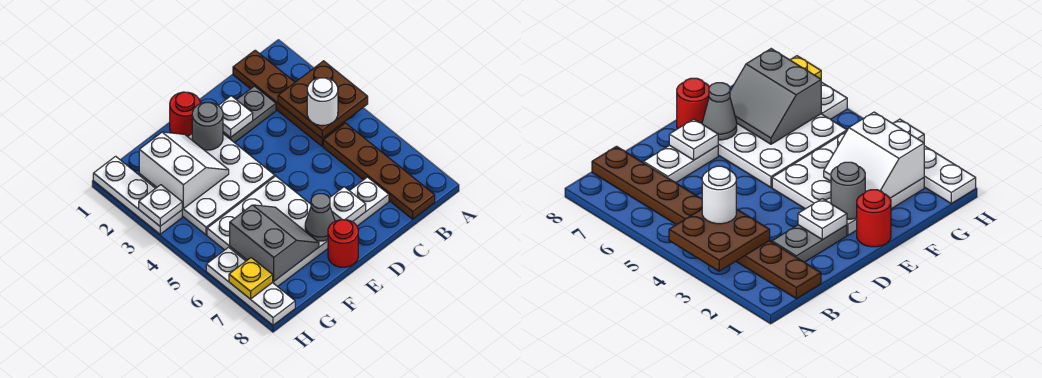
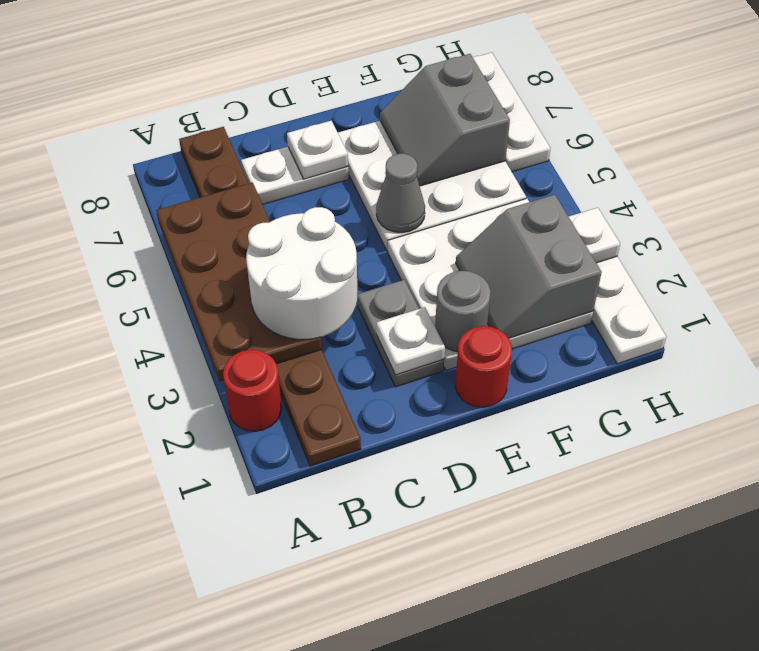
brown 2x2 plate [278,61,368,138] -> brown 2x4 plate [156,183,322,382]
white 1x1 round brick [307,78,338,125] -> white 2x2 round brick [246,207,357,339]
grey 1x2 plate [223,86,276,143] -> grey 1x2 plate turned to [357,280,444,387]
grey 1x1 cone [305,194,335,241] -> grey 1x1 cone moved to [376,154,425,233]
red 1x1 round brick [328,220,358,267] -> red 1x1 round brick moved to [223,350,282,431]
white 2x2 slope [139,132,229,209] -> grey 2x2 slope [456,195,602,338]
yellow 1x1 plate [229,258,273,299] -> none

